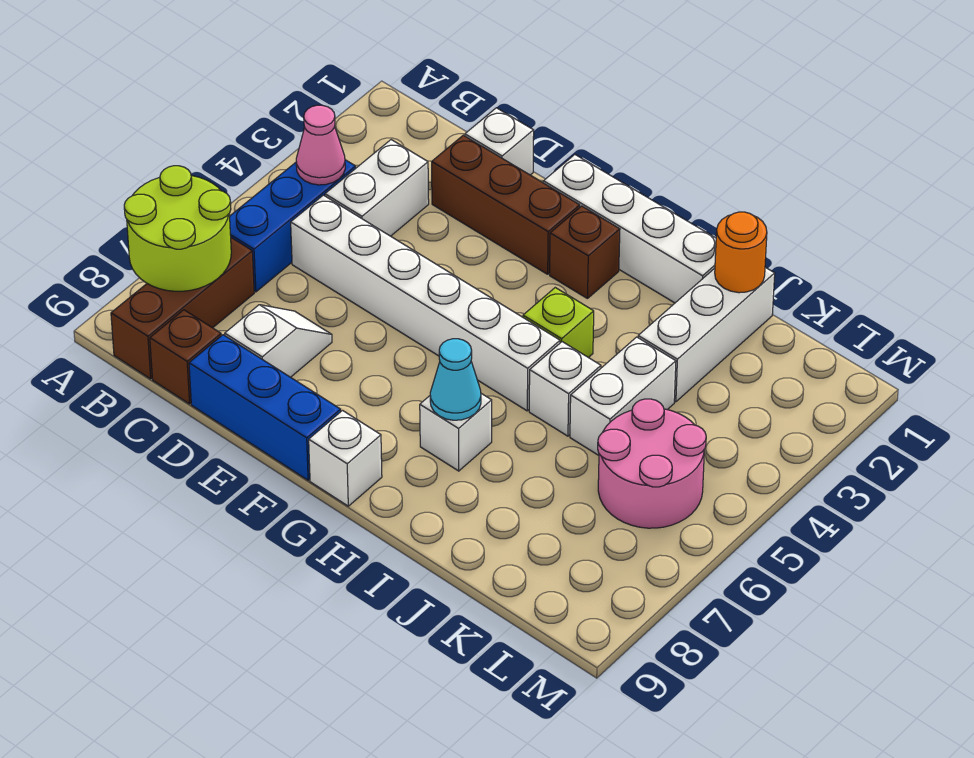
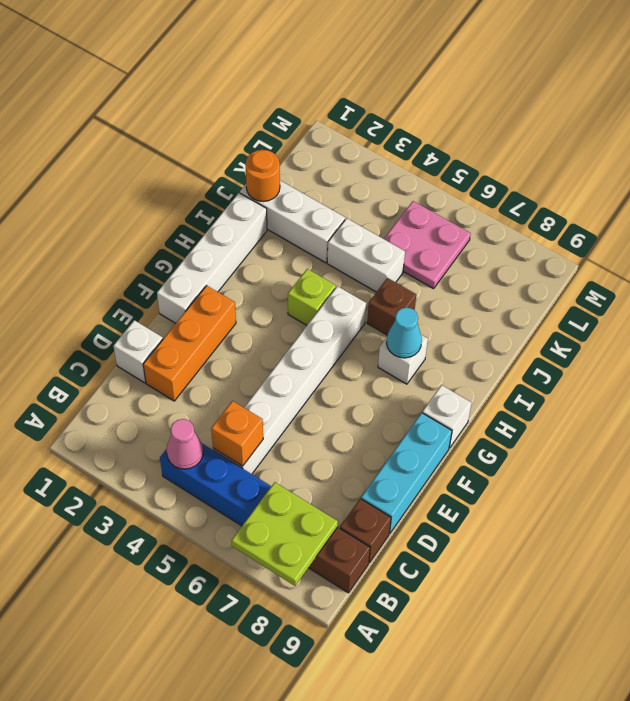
lime 2x2 round brick [124,166,231,291] -> lime 2x2 plate [232,482,338,586]
white 1x2 brick [325,140,429,236] -> none
none -> orange 1x1 brick [211,401,263,466]
brown 1x3 brick [432,135,580,274] -> orange 1x3 brick [143,286,236,401]
white 1x2 slope [225,305,332,377] -> none
blue 1x3 brick [189,335,341,480] -> cyan 1x3 brick [361,413,452,533]
brown 1x1 brick [550,206,620,299] -> brown 1x1 brick moved to [367,278,416,335]
white 1x1 brick [529,342,601,436] -> none
pink 2x2 round brick [598,399,706,528] -> pink 2x2 plate [384,201,471,289]

